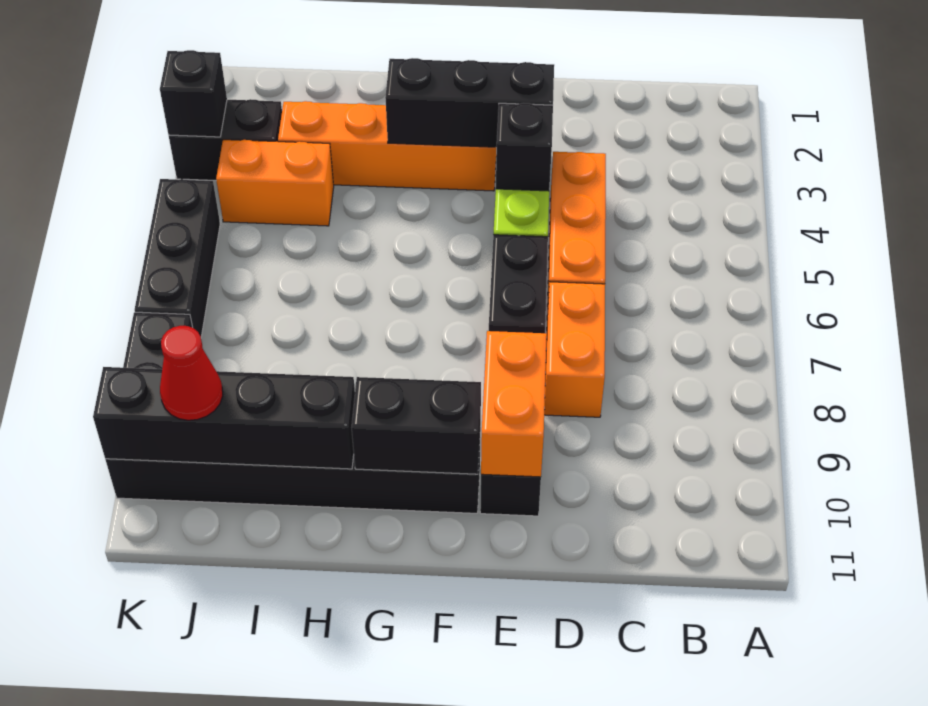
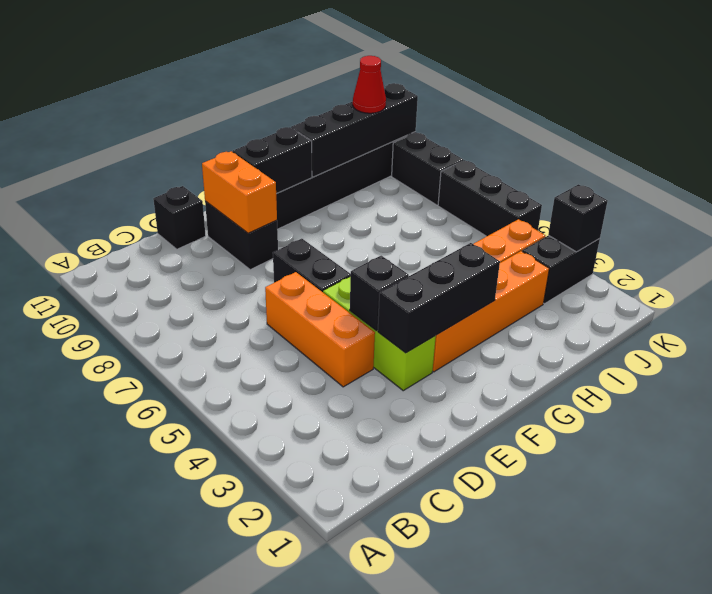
orange 1x2 brick [544,282,605,417] -> none
none -> black 1x1 brick [153,186,206,249]

